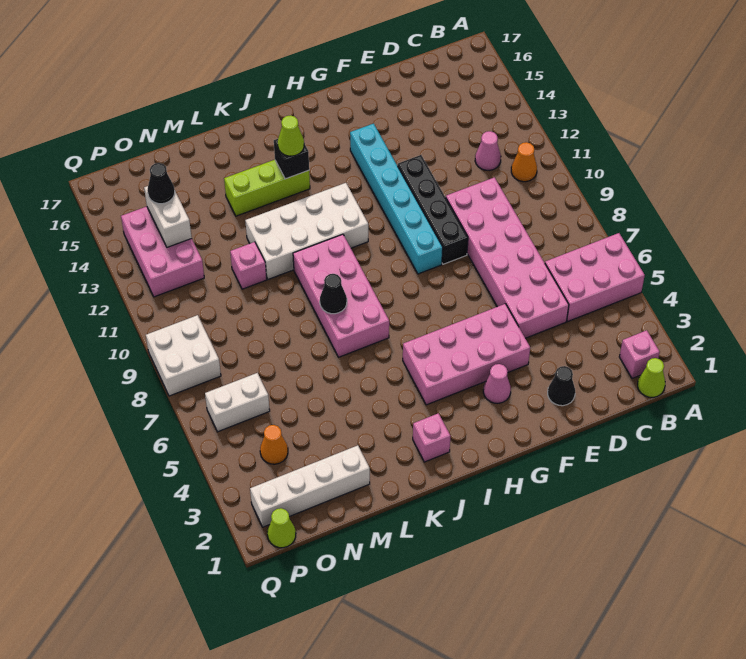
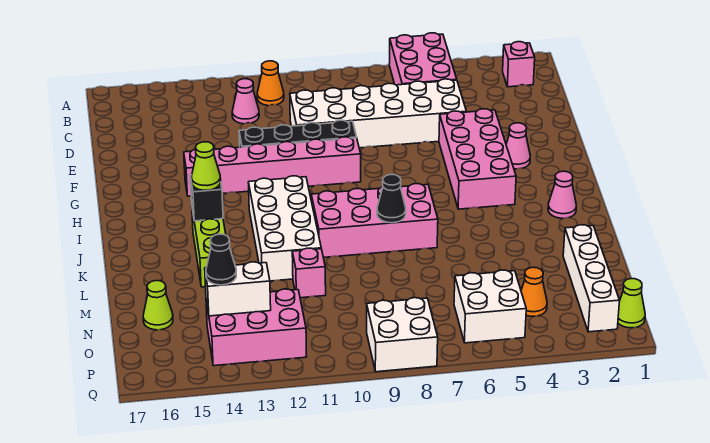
lime 1x1 cone [638,358,665,397] -> lime 1x1 cone moved to [143,281,173,330]
pink 2x6 brick [446,177,569,338] -> white 2x6 brick [290,79,466,148]
black 1x1 cone [548,366,575,406] -> none
cyan 1x6 brick [350,124,443,274] -> pink 1x6 brick [184,137,361,196]
pink 1x1 brick [413,413,451,462] -> pink 1x1 cone [548,171,576,218]
white 1x2 brick [205,373,270,432] -> white 2x2 brick [454,270,526,343]

